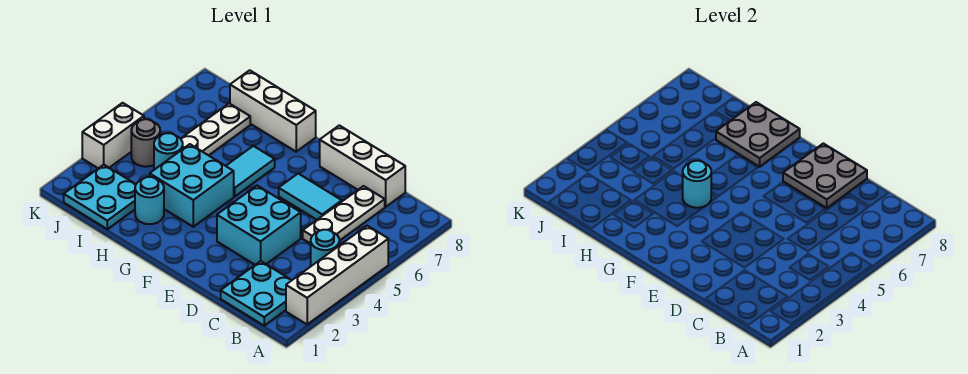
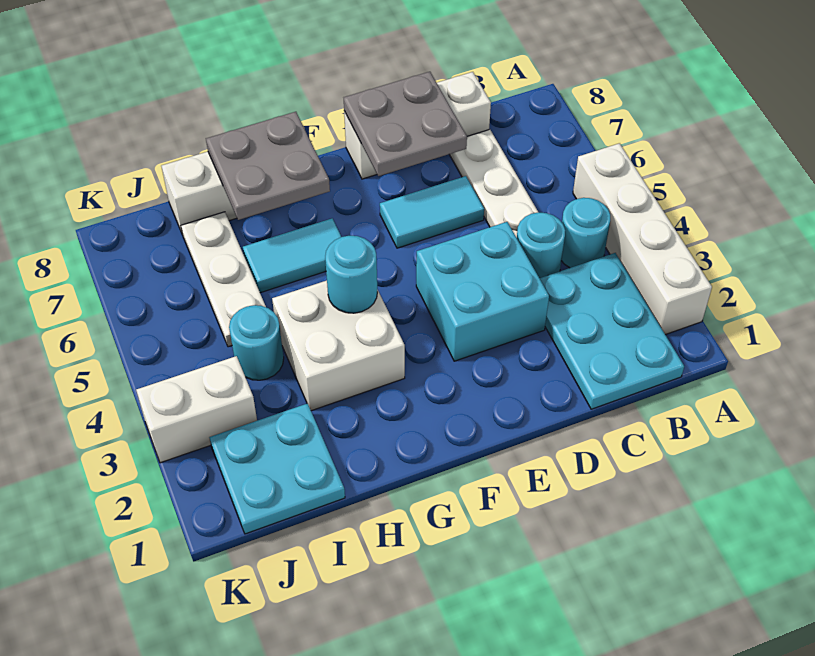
cyan 2x2 plate [221,261,292,326] -> cyan 2x3 plate [540,253,684,409]
cyan 2x2 brick [150,144,234,227] -> white 2x2 brick [272,281,405,411]
cyan 1x2 tile [226,146,275,197] -> cyan 1x2 tile turned to [243,219,341,293]
cyan 1x1 round brick [135,177,164,224] -> cyan 1x1 round brick moved to [517,212,565,278]
grey 1x1 round brick [131,119,160,167] -> none
white 1x2 brick [82,103,144,168] -> white 1x2 brick turned to [136,356,257,463]

